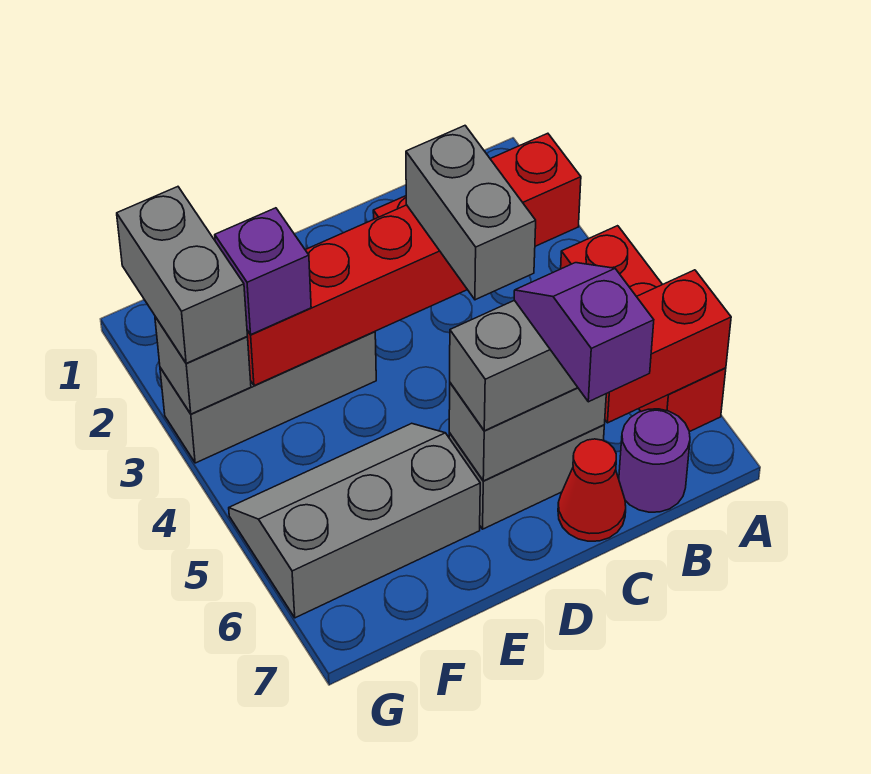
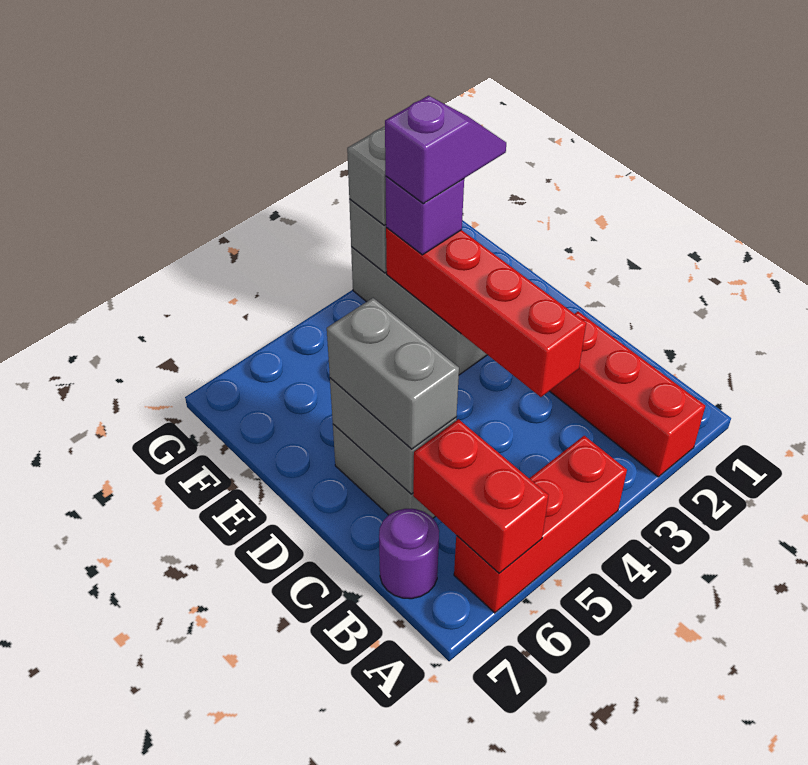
grey 1x2 brick [406,126,536,300] -> none
purple 1x2 slope [514,263,654,402] -> purple 1x2 slope moved to [385,96,506,204]
red 1x1 cone [558,439,626,541] -> none
grey 2x3 slope [229,423,480,618] -> none

